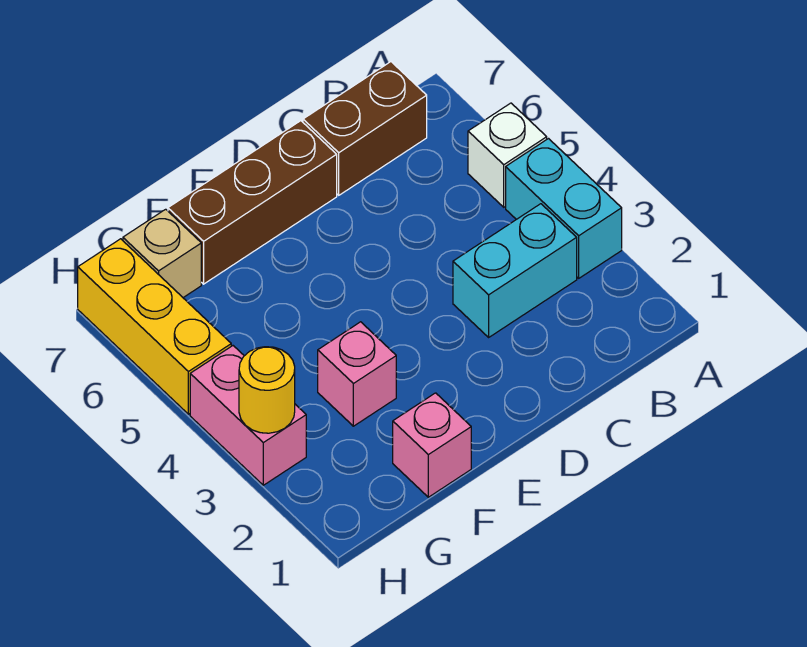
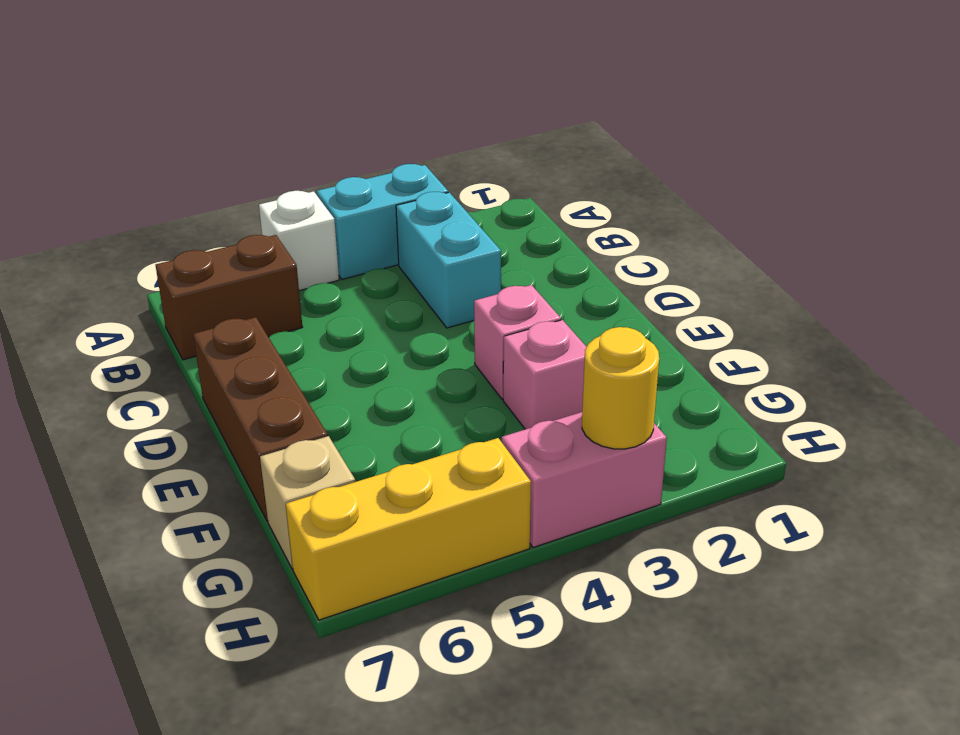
brown 1x2 brick [303,62,427,195] -> brown 1x2 brick turned to [156,235,302,360]
pink 1x1 brick [393,393,471,497] -> pink 1x1 brick moved to [474,285,561,399]

